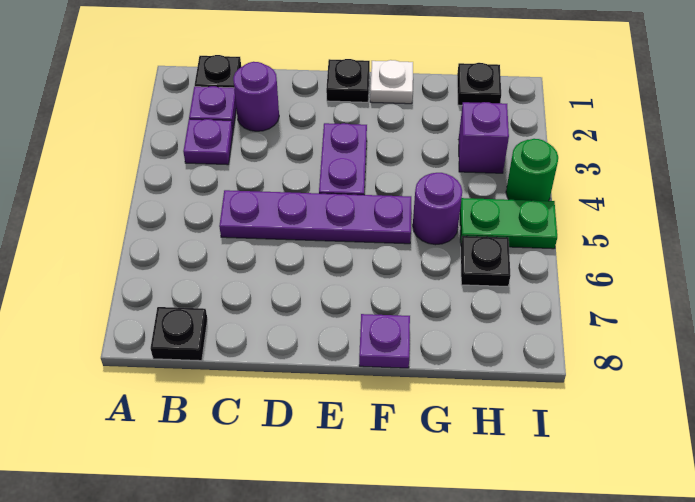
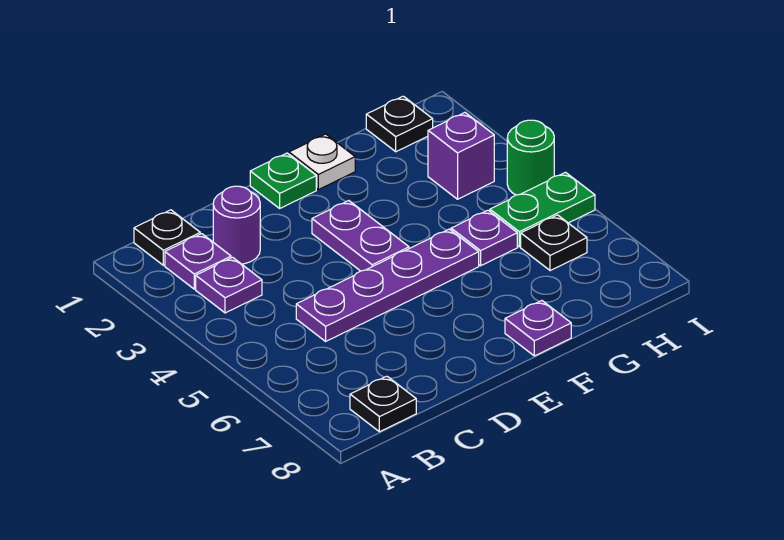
black 1x1 plate [326,59,370,102] -> green 1x1 plate [250,153,316,208]
purple 1x1 round brick [413,173,462,245] -> purple 1x1 plate [451,210,517,266]

